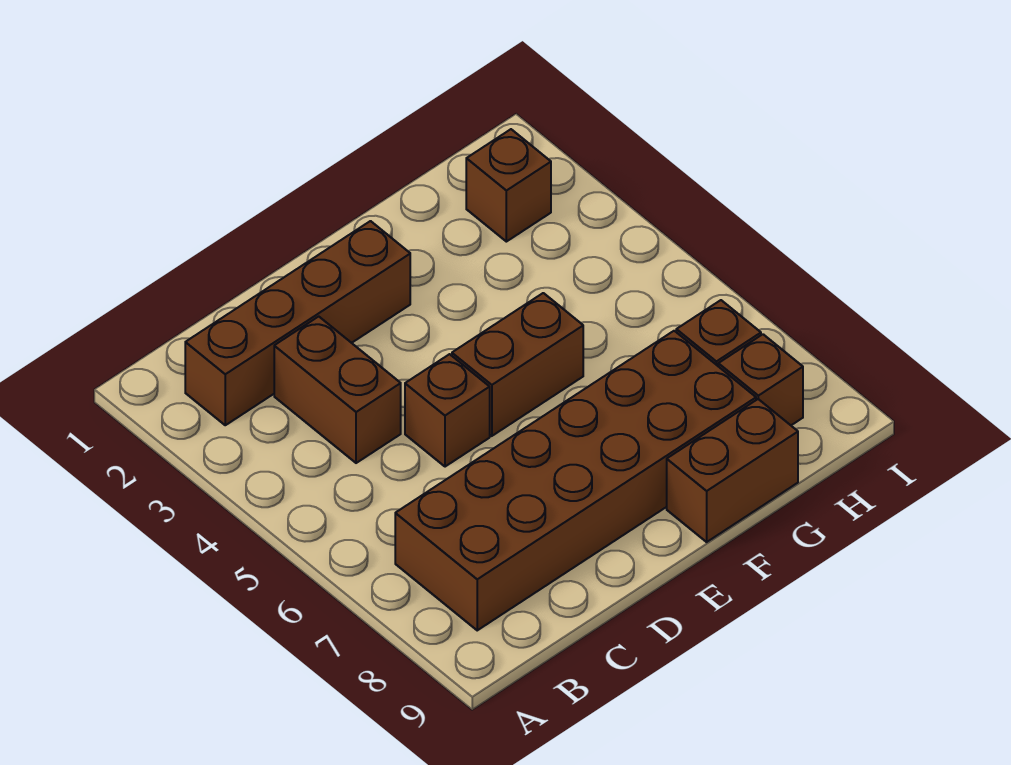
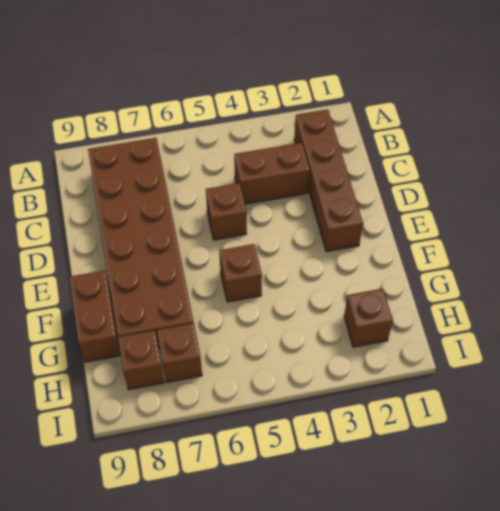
brown 1x2 brick [452,293,583,436] -> brown 1x1 brick [219,244,262,302]

